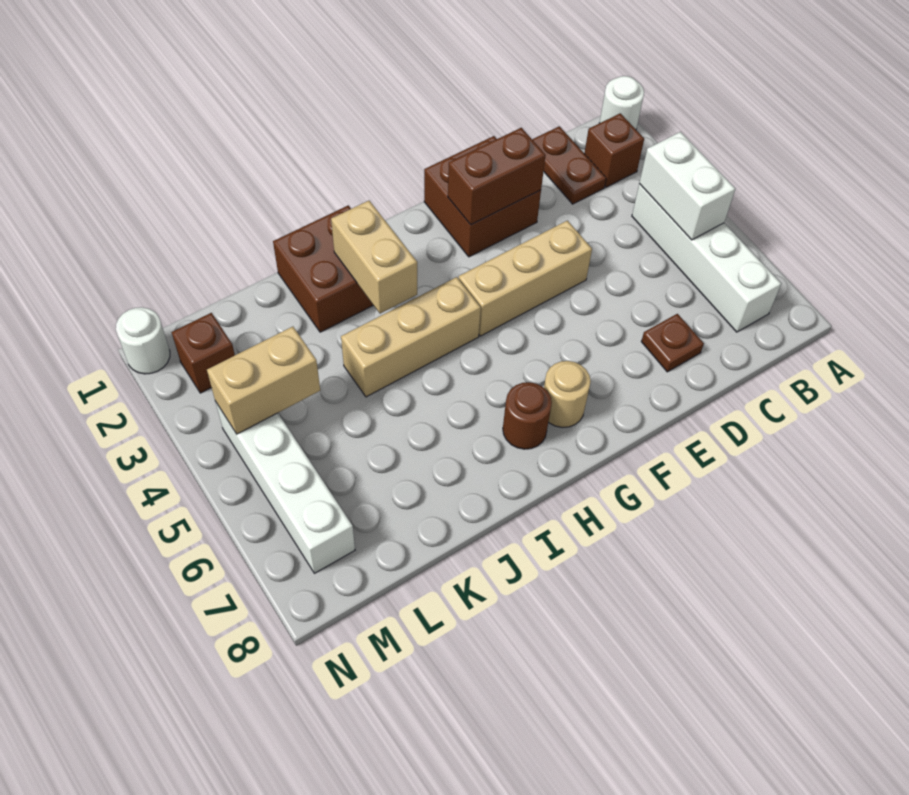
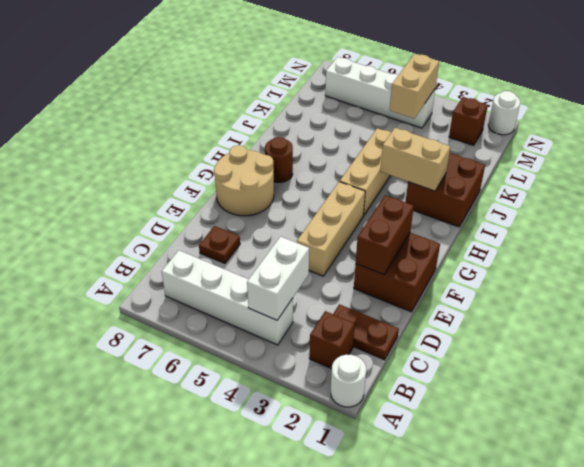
white 1x2 brick [639,132,735,240] -> white 1x2 brick turned to [247,237,309,320]
tan 1x1 round brick [544,361,591,428] -> tan 2x2 round brick [214,145,274,216]

